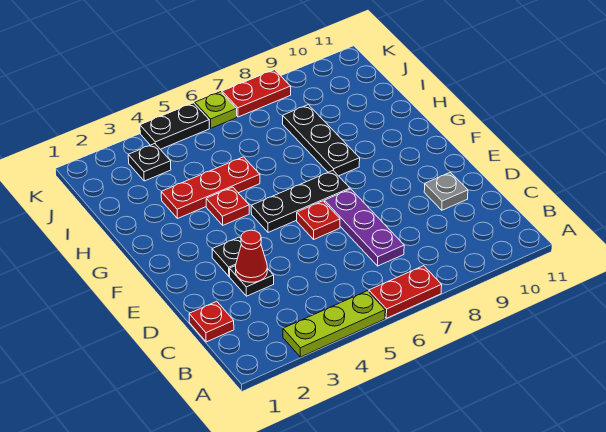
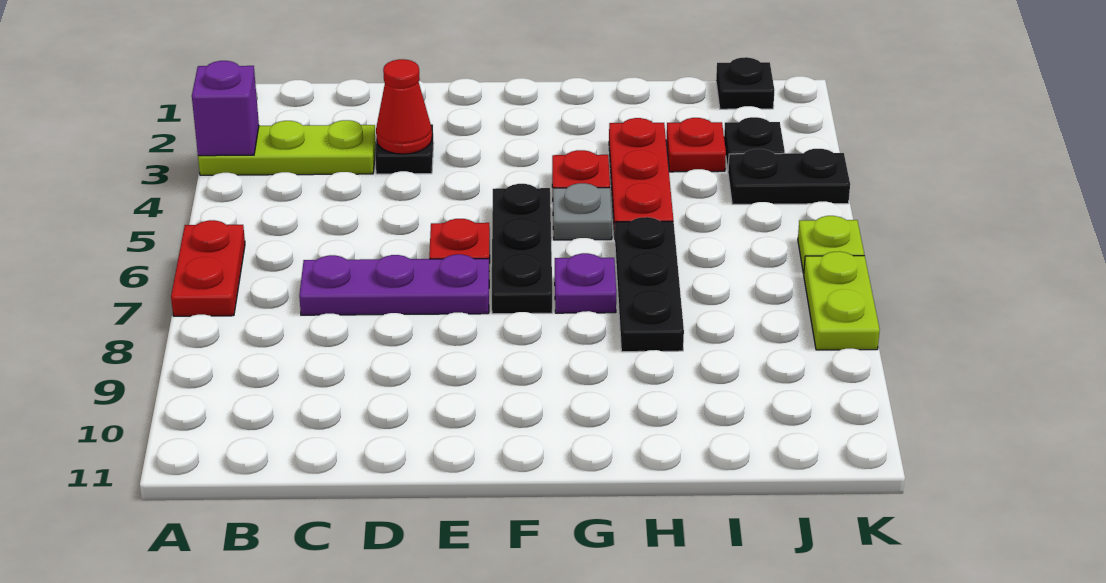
lime 1x3 plate [283,291,385,357] -> lime 1x3 plate turned to [198,120,376,175]
none -> purple 1x1 brick [192,61,259,156]
red 1x1 plate [189,301,234,342] -> red 1x1 plate moved to [666,118,726,172]
grey 1x1 plate [424,172,468,210] -> grey 1x1 plate moved to [553,183,612,240]
black 1x1 plate [212,237,241,276] -> black 1x1 plate moved to [716,57,775,109]
none -> purple 1x1 plate [555,253,616,313]
black 1x3 plate [283,105,360,176] -> black 1x3 plate turned to [615,217,684,352]
black 1x2 plate [140,103,209,149] -> black 1x2 plate turned to [728,149,850,204]
red 1x2 plate [222,70,291,117] -> lime 1x2 plate [804,251,880,350]

